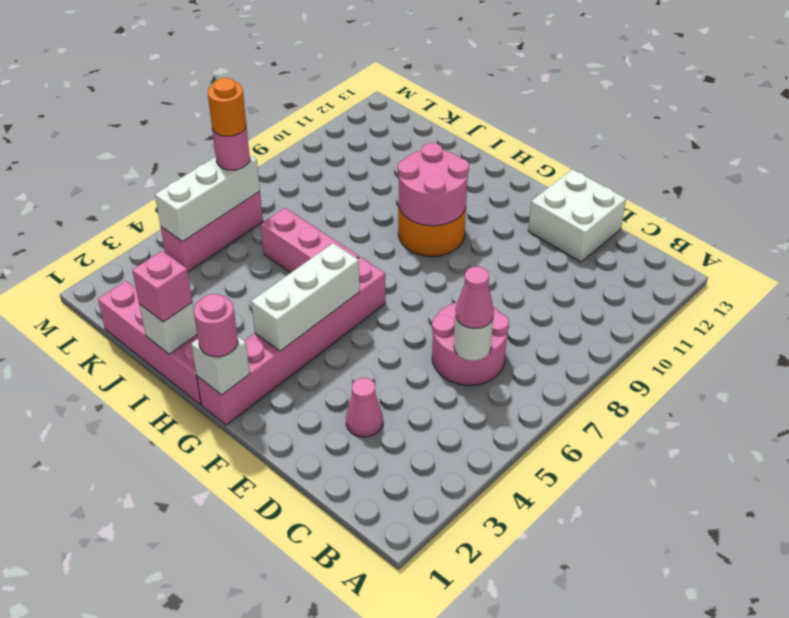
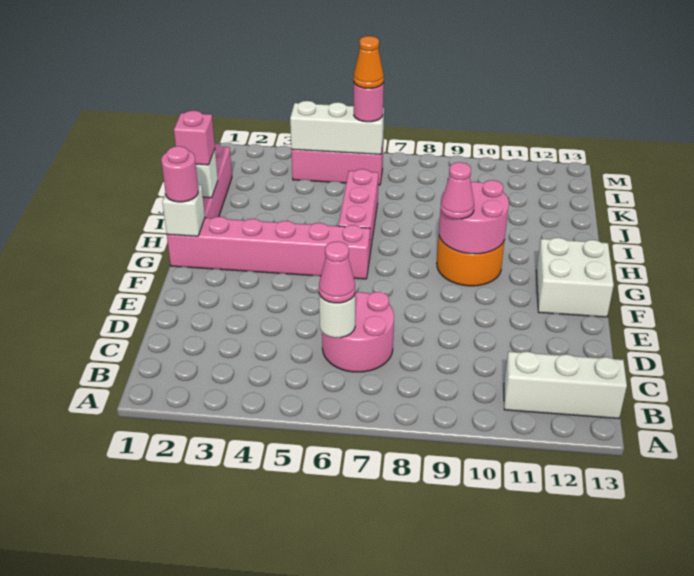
pink 1x1 cone [346,378,383,437] -> pink 1x1 cone moved to [440,162,474,219]
white 2x2 brick [528,169,626,262] -> white 2x2 brick moved to [536,238,614,317]
white 1x3 brick [251,243,360,351] -> white 1x3 brick moved to [504,352,627,419]
orange 1x1 round brick [208,78,246,136] -> orange 1x1 cone [354,36,384,88]

